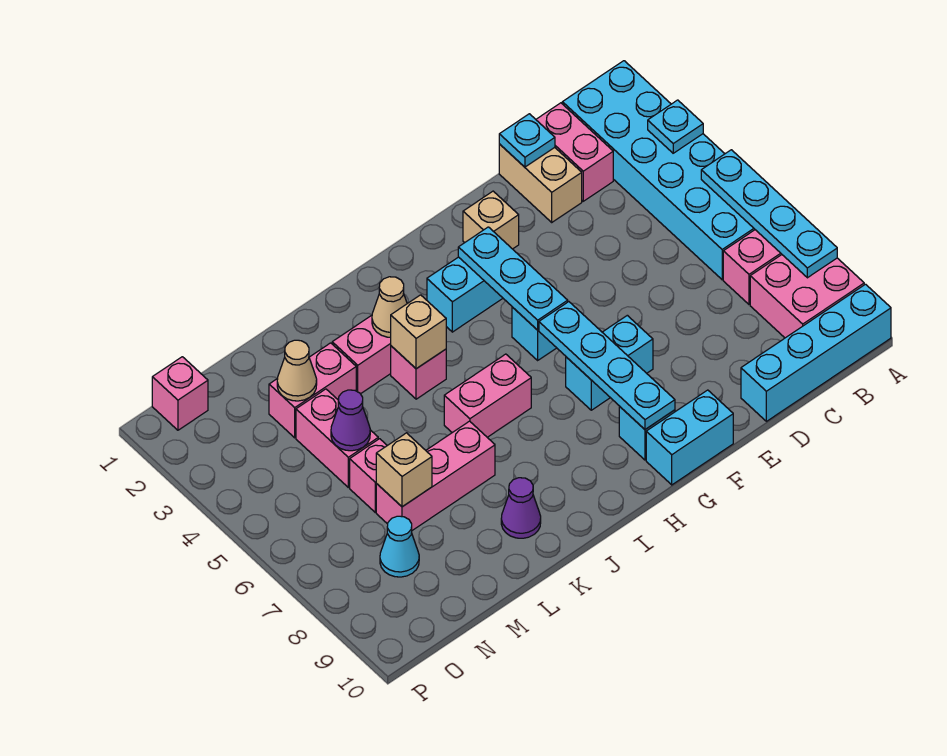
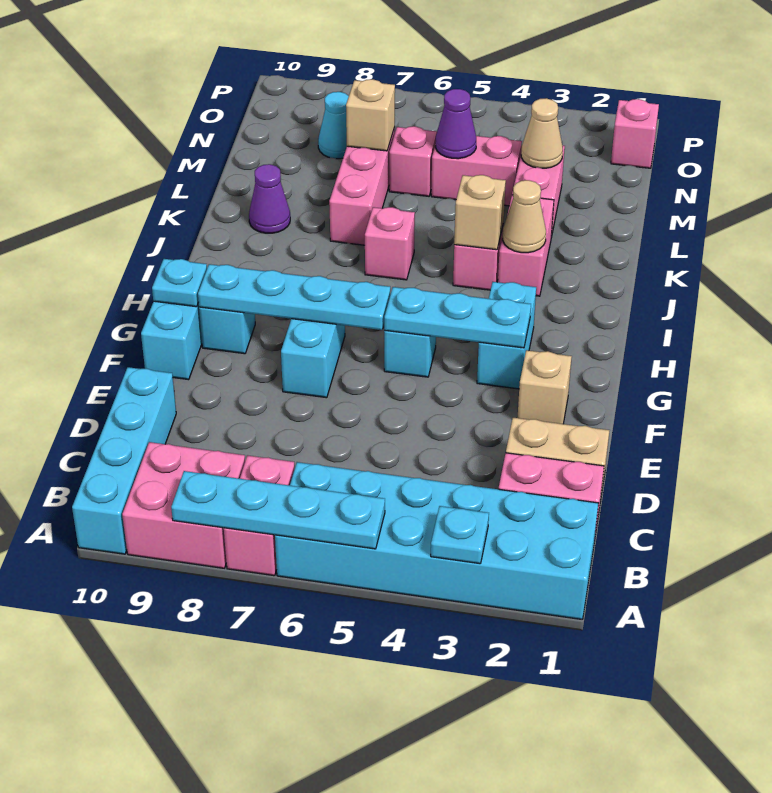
cyan 1x1 plate [499,114,555,167] -> cyan 1x1 plate moved to [152,259,207,307]
pink 1x2 brick [444,354,531,437] -> pink 1x1 brick [365,207,415,280]

